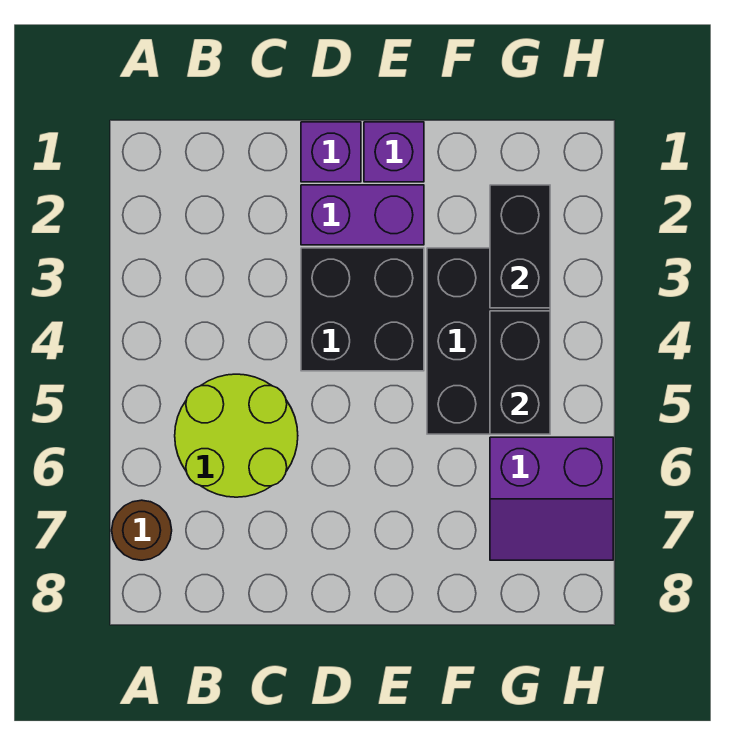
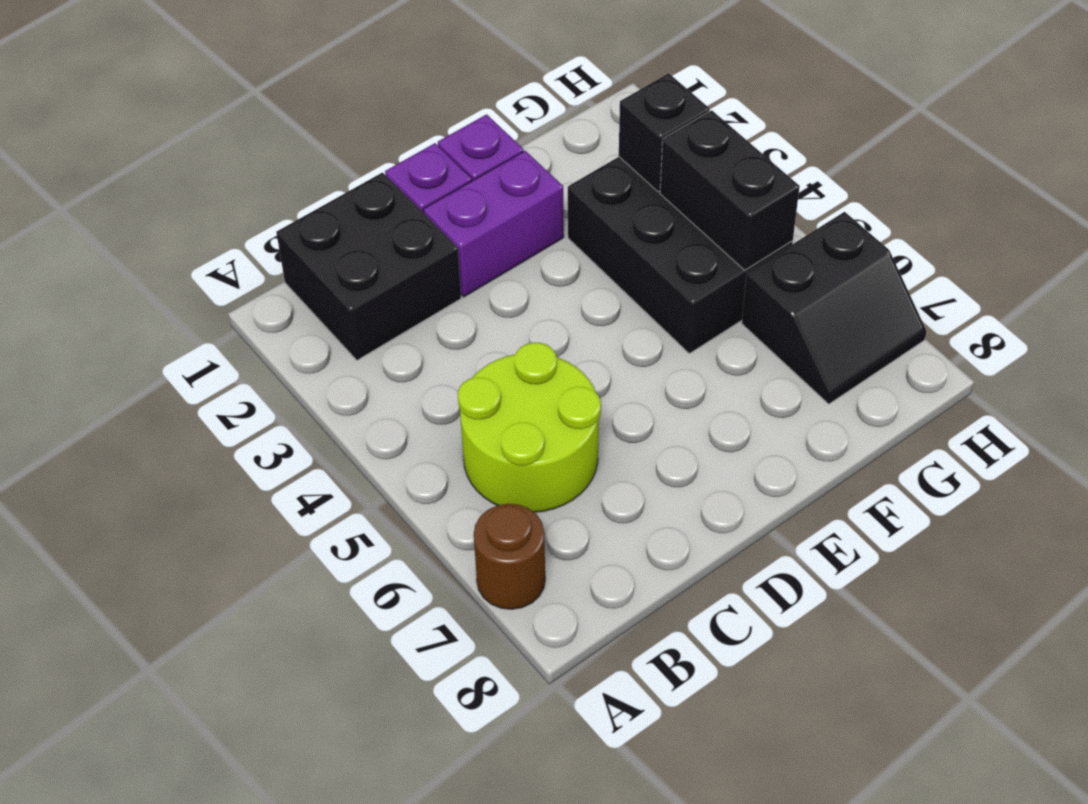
black 2x2 brick [301,248,424,371] -> black 2x2 brick moved to [276,173,461,360]
black 1x2 brick [490,185,550,308] -> black 1x1 brick [619,73,710,192]
purple 2x2 slope [490,437,613,560] -> black 2x2 slope [742,212,927,404]

